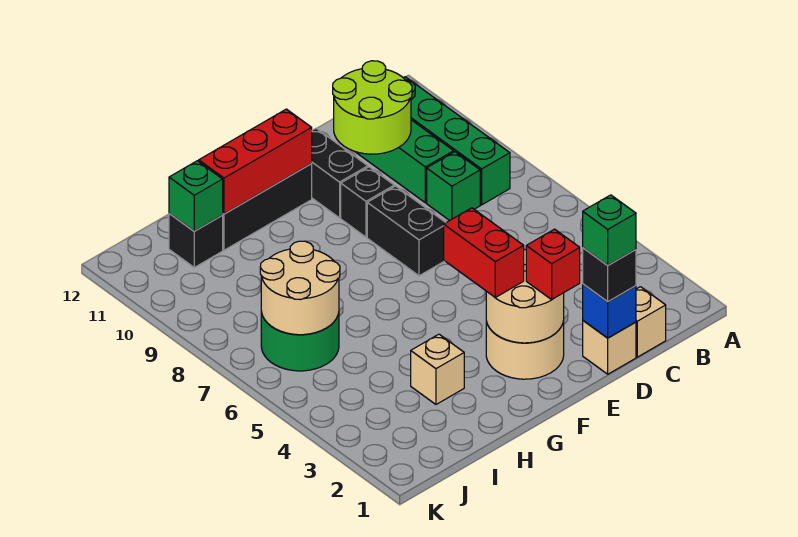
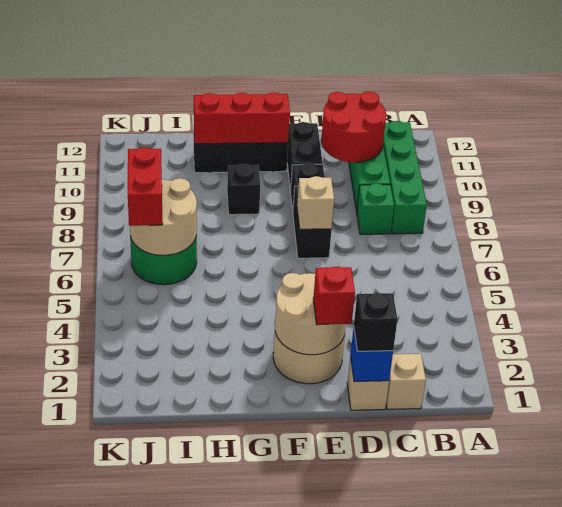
lime 2x2 round brick [333,61,412,154] -> red 2x2 round brick [321,91,386,162]
green 1x1 brick [583,195,636,265] -> none
red 1x2 brick [444,208,524,297] -> red 1x2 brick moved to [128,147,163,226]
tan 1x1 brick [411,334,464,404] -> tan 1x1 brick moved to [297,176,334,229]
black 1x1 brick [169,213,223,267] -> black 1x1 brick moved to [227,164,260,215]
green 1x1 brick [169,161,223,231] -> none

